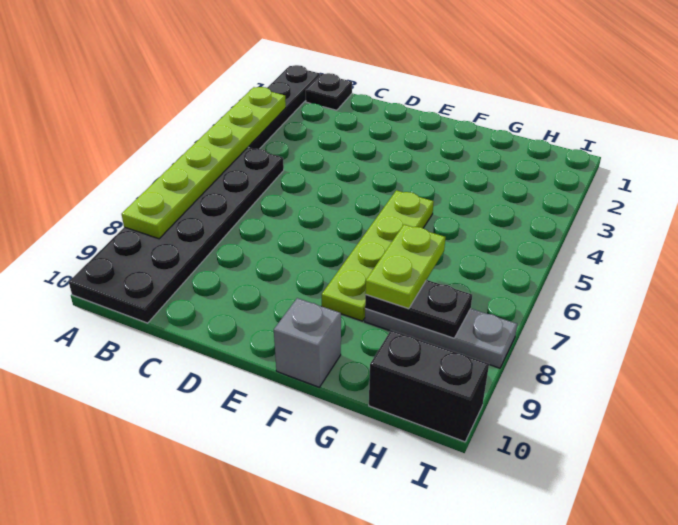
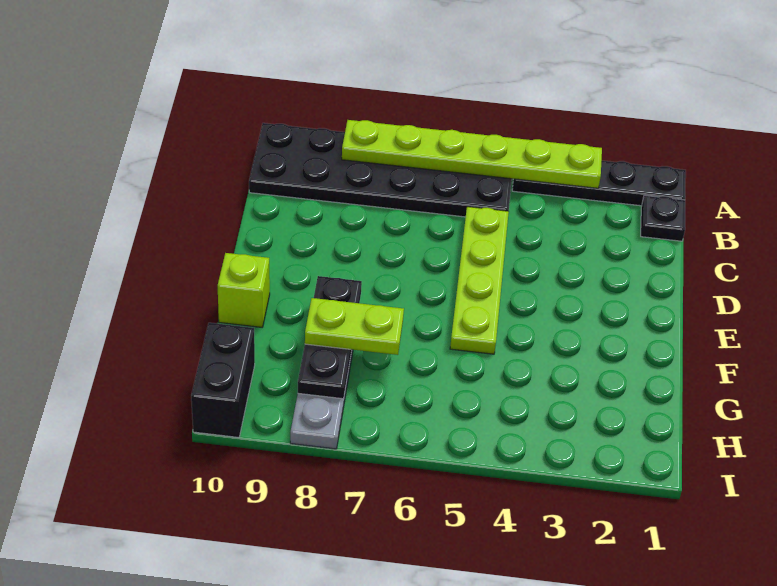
lime 1x4 plate [322,190,434,321] -> lime 1x4 plate turned to [450,207,509,354]
grey 1x1 brick [274,298,341,387] -> lime 1x1 brick [218,253,270,327]
black 1x2 plate [365,280,472,338] -> black 1x3 plate [298,276,362,399]

